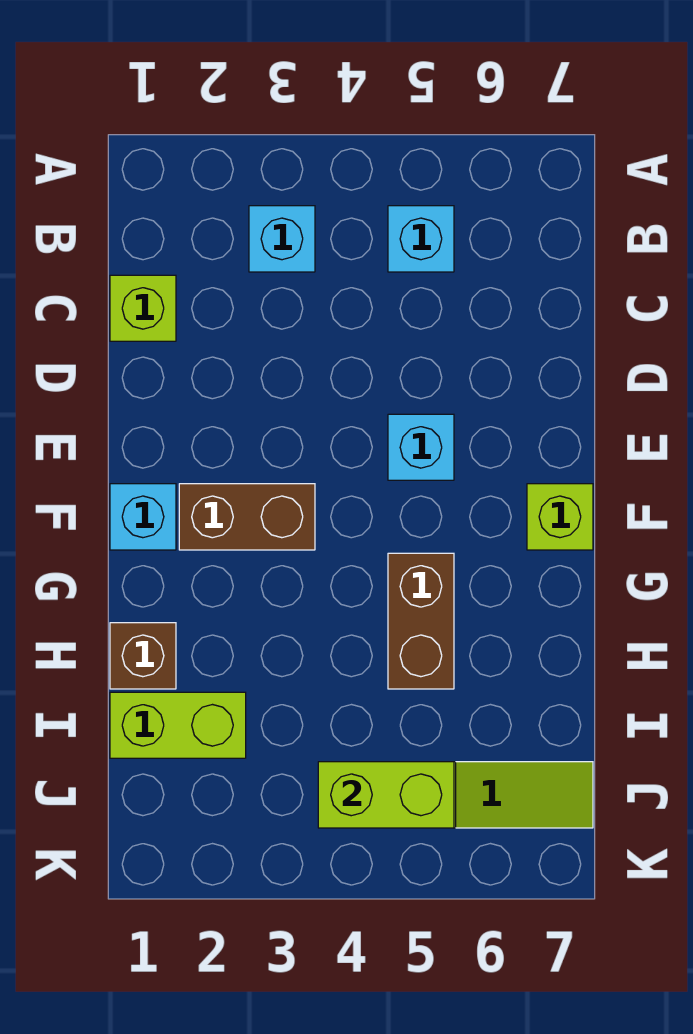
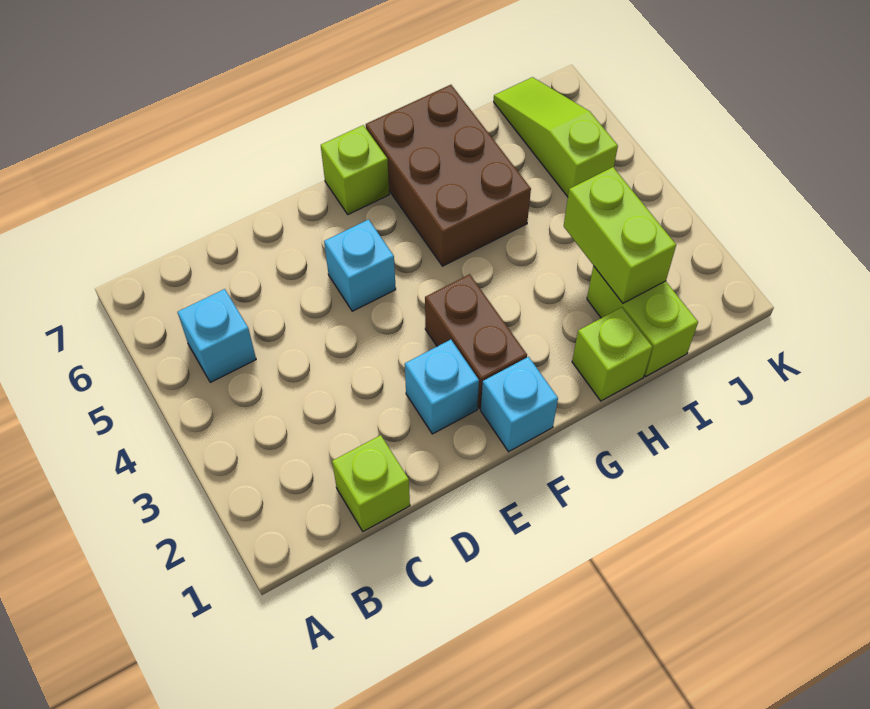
cyan 1x1 brick [249,206,315,272] -> cyan 1x1 brick moved to [405,340,479,434]
brown 1x2 brick [388,553,454,689] -> brown 2x3 brick [366,85,531,266]
brown 1x1 brick [110,623,176,689] -> lime 1x1 brick [572,307,652,401]
lime 1x2 brick [318,762,454,828] -> lime 1x2 brick moved to [564,167,676,303]

